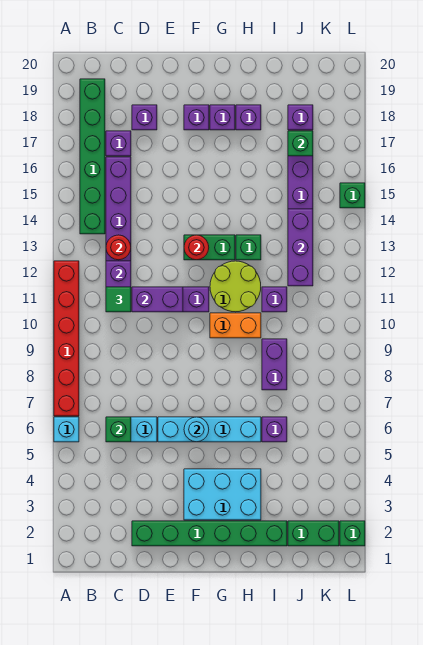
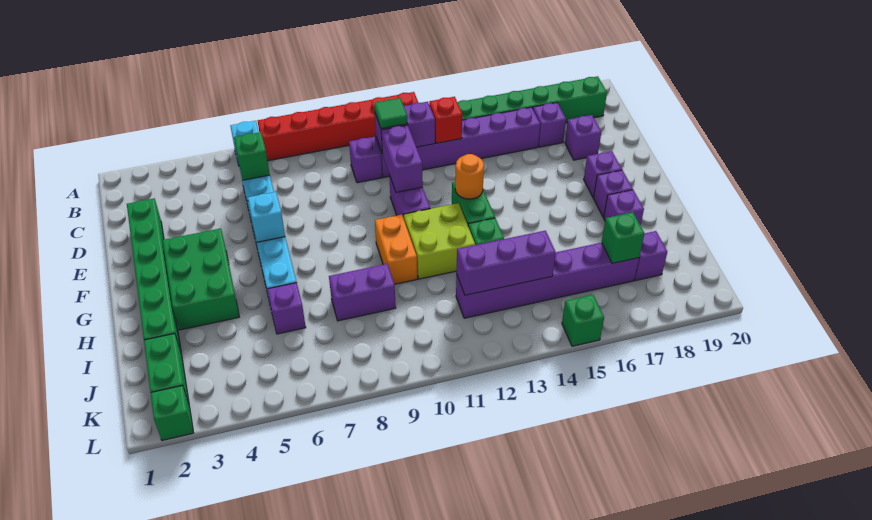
red 1x1 round brick [106,235,131,260] -> red 1x1 brick [429,97,462,143]
cyan 2x3 brick [184,469,261,520] -> green 2x3 brick [163,228,239,330]
cyan 1x1 round brick [184,417,209,442] -> cyan 1x1 brick [248,192,285,242]
red 1x1 round brick [184,235,209,260] -> orange 1x1 round brick [455,154,484,199]
lime 2x2 round brick [210,261,261,312] -> lime 2x2 brick [403,203,475,279]
purple 1x1 brick [262,287,287,312] -> purple 1x1 brick moved to [349,137,382,183]

